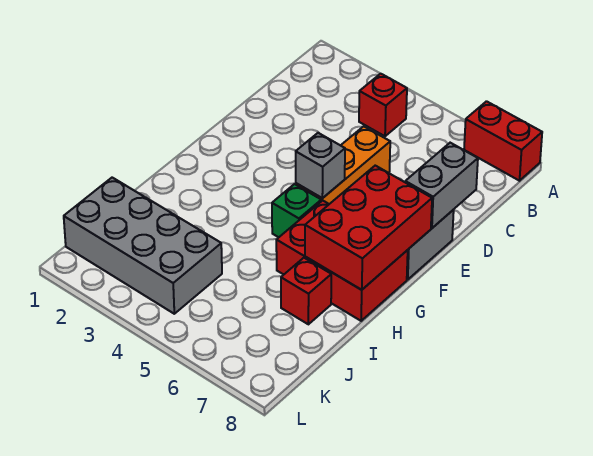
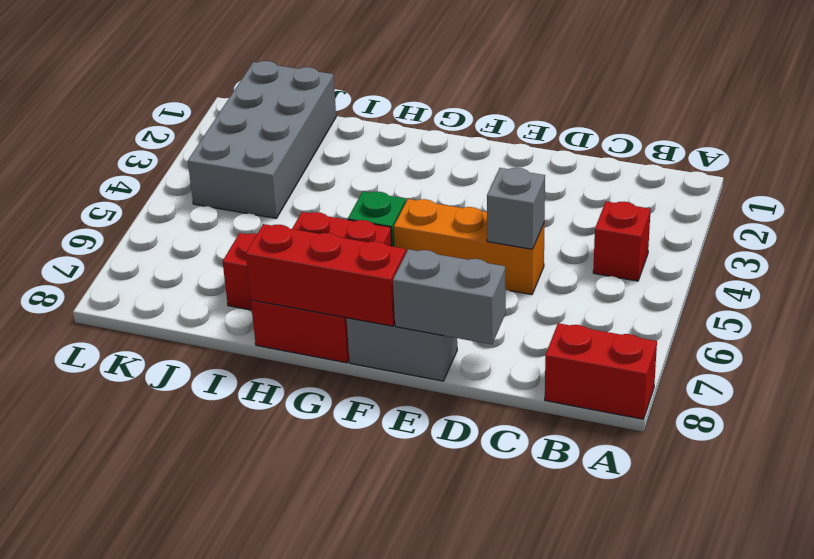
red 1x2 brick [464,101,542,181] -> red 1x2 brick turned to [545,323,657,419]
grey 1x1 brick [296,133,345,198] -> grey 1x1 brick moved to [487,168,545,249]
red 2x3 brick [305,166,432,290] -> red 1x3 brick [246,224,406,326]

